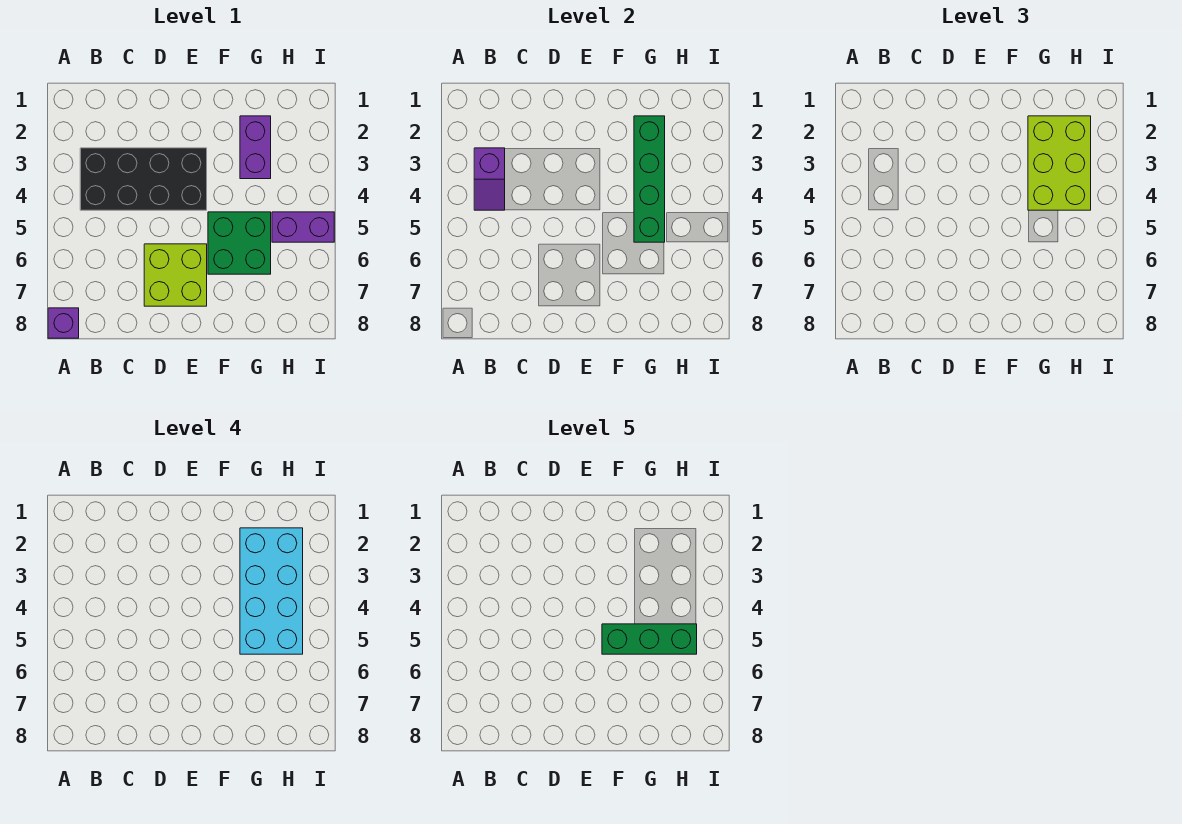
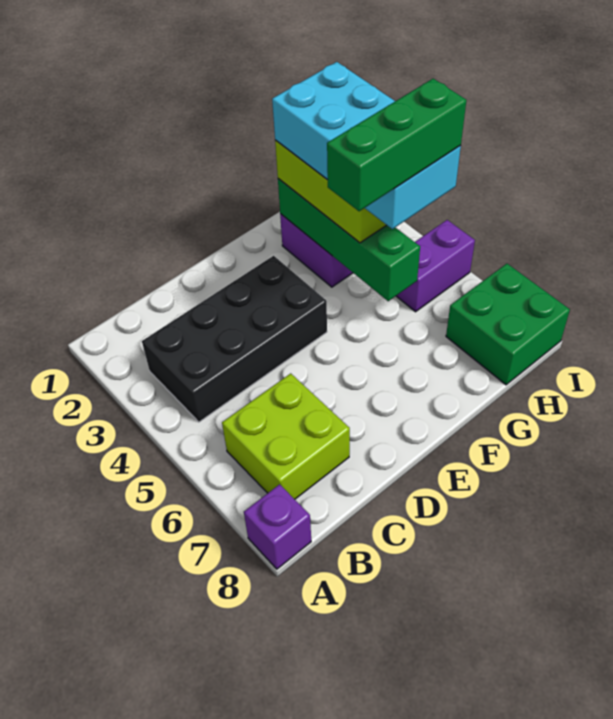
purple 1x2 slope [474,148,505,210] -> none
lime 2x2 brick [144,244,207,306] -> lime 2x2 brick moved to [222,373,350,499]
green 2x2 brick [208,212,271,274] -> green 2x2 brick moved to [446,264,570,385]

